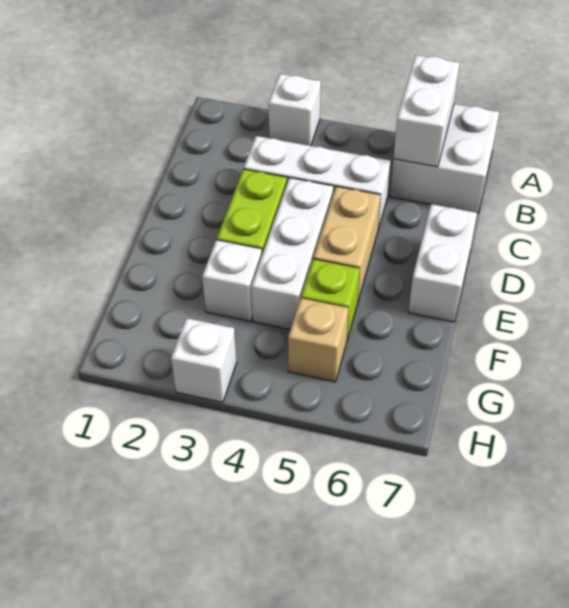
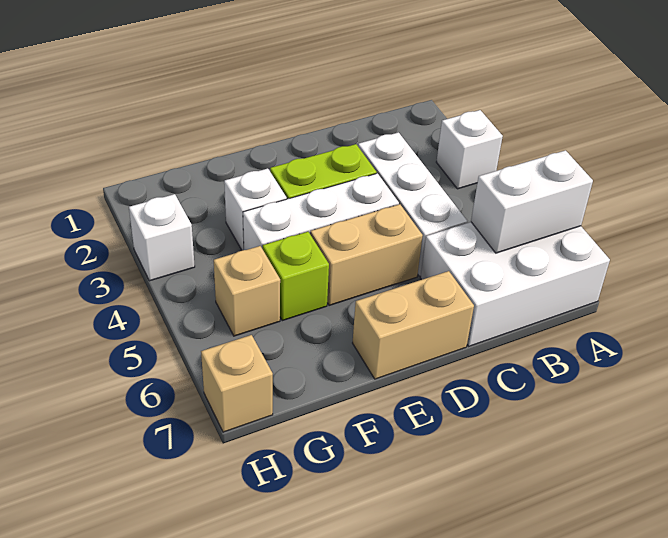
white 2x2 brick [390,104,499,213] -> white 2x3 brick [421,222,610,346]
white 1x2 brick [408,204,477,322] -> tan 1x2 brick [353,271,474,379]
none -> tan 1x1 brick [201,335,273,432]

